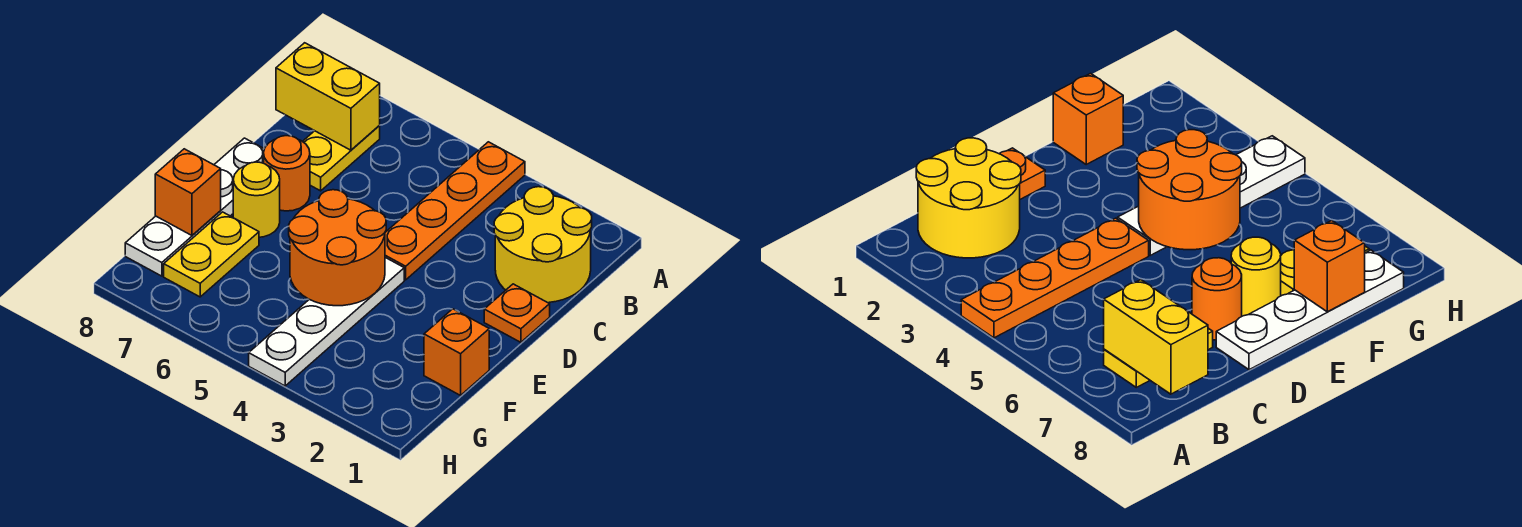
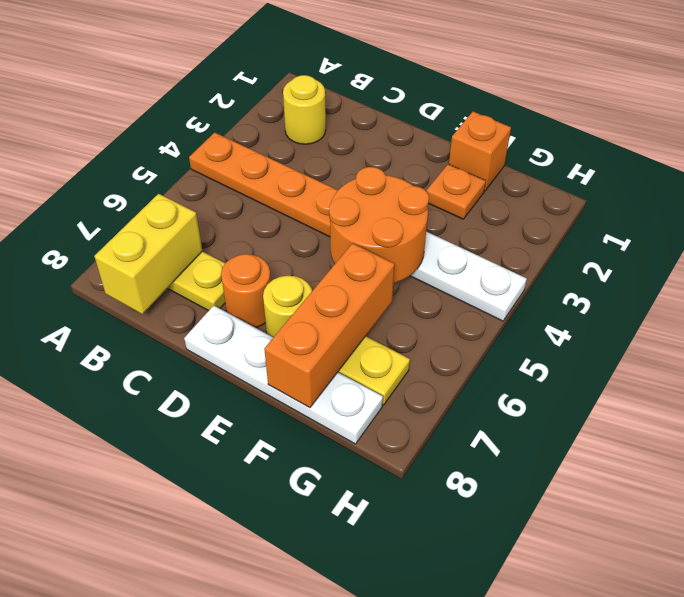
yellow 2x2 round brick [494,187,592,303] -> yellow 1x1 round brick [283,75,326,144]
orange 1x1 plate [484,284,550,342] -> orange 1x1 plate moved to [427,164,486,219]
orange 1x1 brick [155,149,221,235] -> orange 1x3 brick [264,243,395,408]

